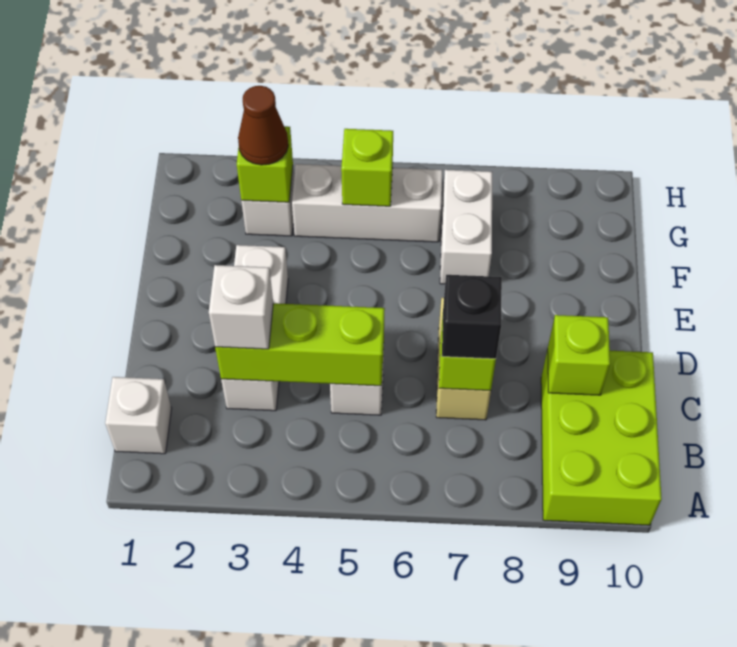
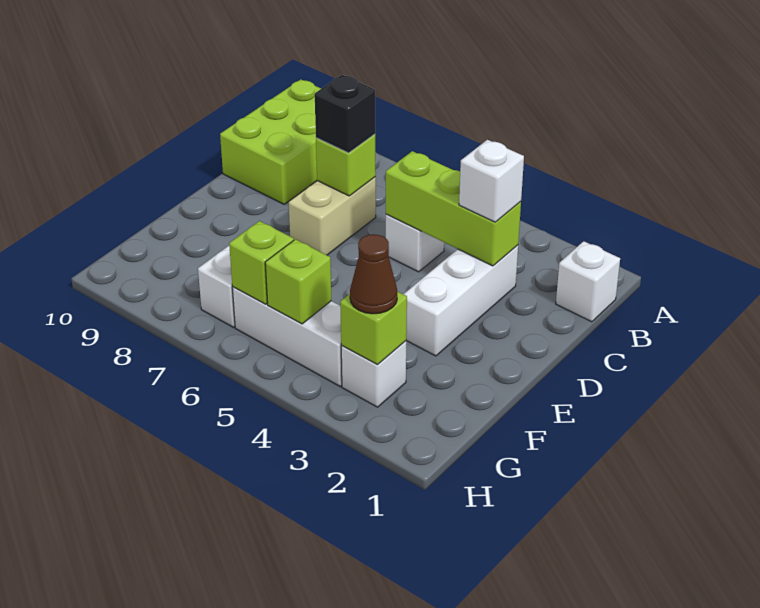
lime 1x1 brick [548,315,610,395] -> lime 1x1 brick moved to [229,221,294,304]

